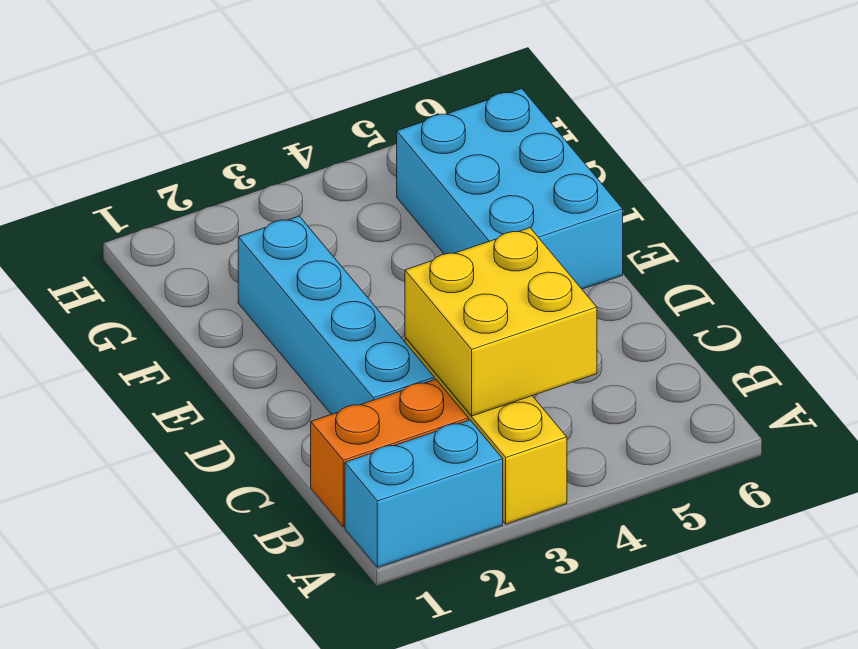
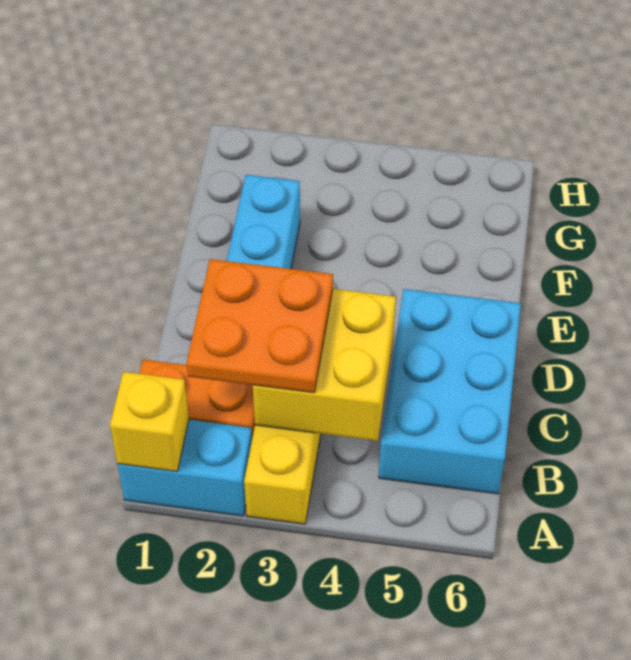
none -> yellow 1x1 brick [110,372,189,471]
none -> orange 2x2 plate [186,259,333,393]
cyan 2x3 brick [397,88,623,289] -> cyan 2x3 brick moved to [379,289,521,494]

